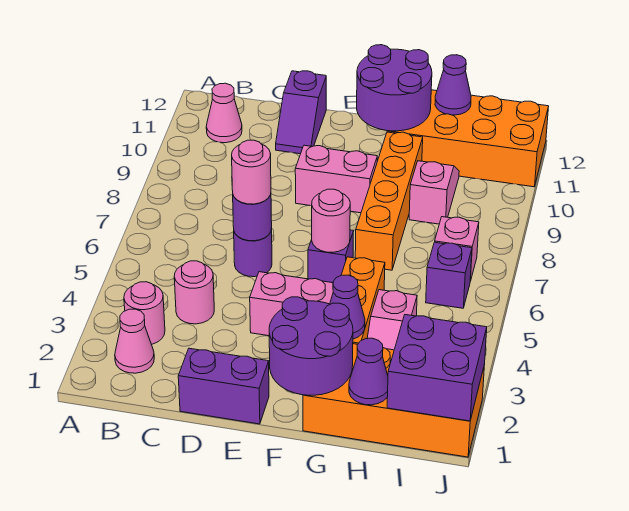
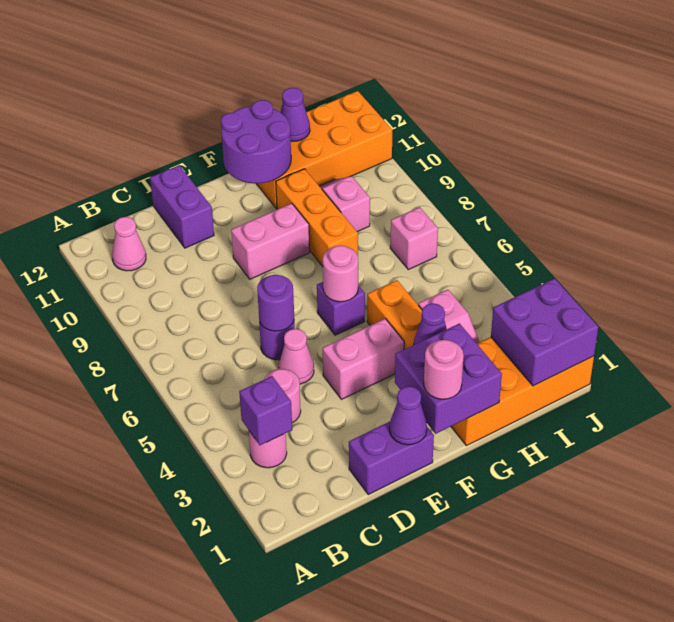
pink 1x1 cone [115,309,154,373] -> pink 1x1 cone moved to [279,329,314,384]
pink 1x1 round brick [232,140,271,204] -> pink 1x1 round brick moved to [424,340,464,399]
purple 1x2 slope [276,71,326,154] -> purple 1x2 brick [150,165,214,248]
purple 2x2 round brick [269,297,353,395] -> purple 2x2 brick [395,323,502,434]
orange 1x4 brick [355,132,423,270] -> orange 1x3 brick [276,169,358,266]
purple 1x1 cone [349,338,388,405] -> purple 1x1 cone moved to [389,386,427,445]
purple 1x1 brick [426,242,472,308] -> purple 1x1 brick moved to [239,376,292,445]

